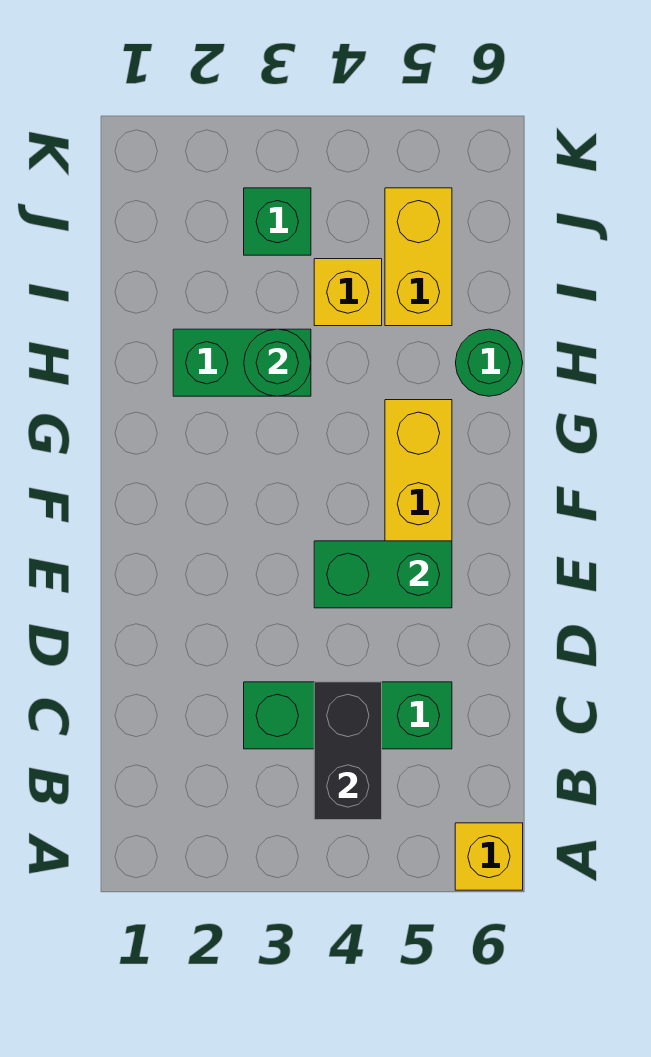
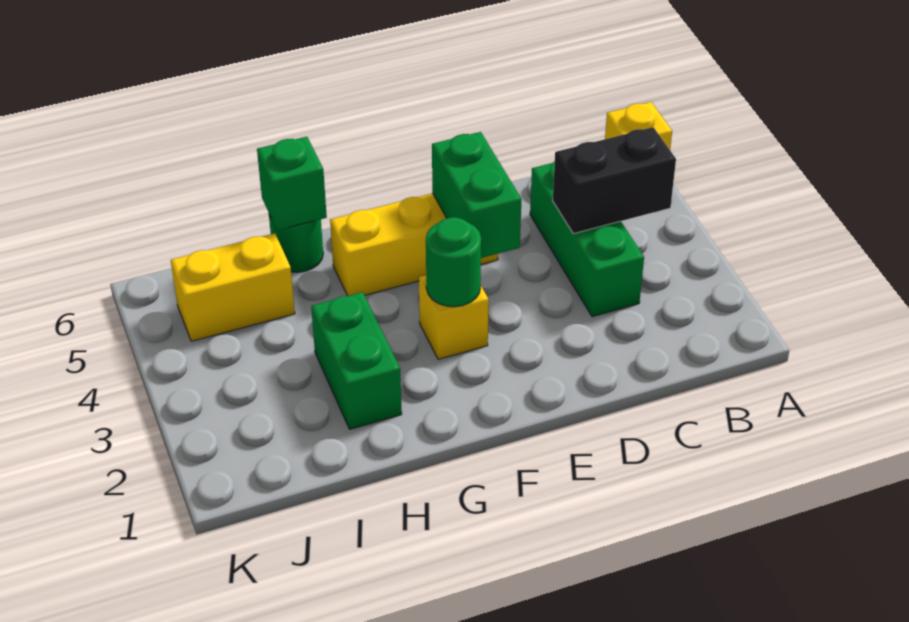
green 1x1 round brick [244,329,311,396] -> green 1x1 round brick moved to [426,217,481,307]
yellow 1x1 brick [314,259,382,326] -> yellow 1x1 brick moved to [419,275,489,359]
green 1x1 brick [244,188,311,255] -> green 1x1 brick moved to [257,137,327,230]

